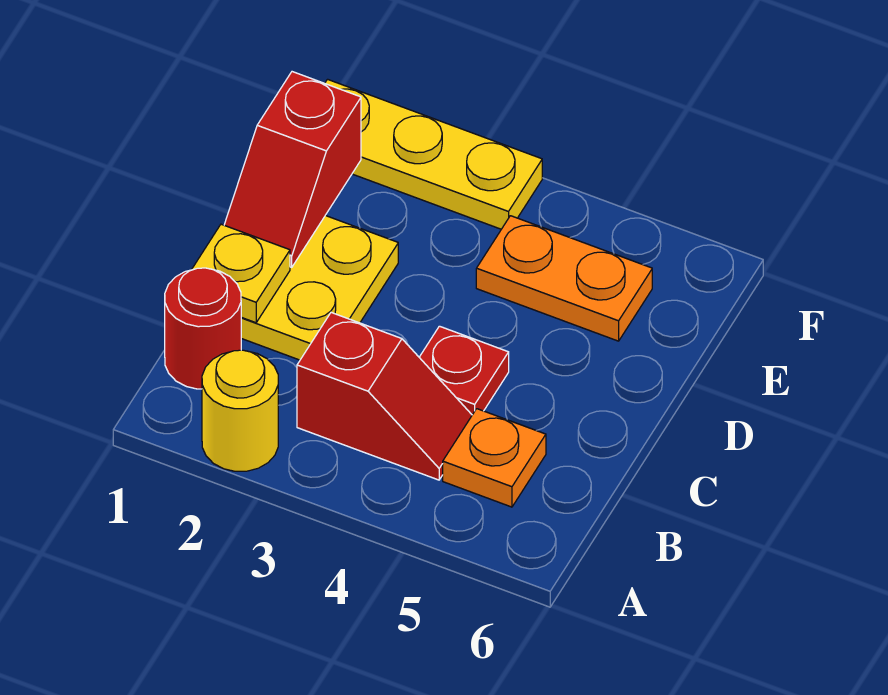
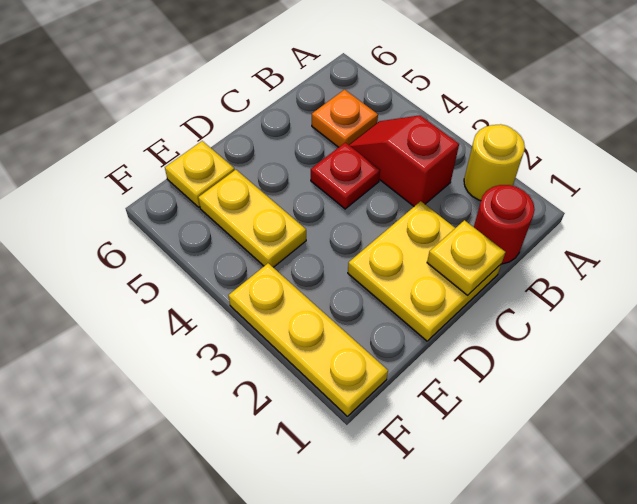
red 1x2 slope [224,72,361,267] -> none
orange 1x2 plate [476,216,652,341] -> yellow 1x2 plate [198,170,306,267]
none -> yellow 1x1 plate [165,141,234,207]

